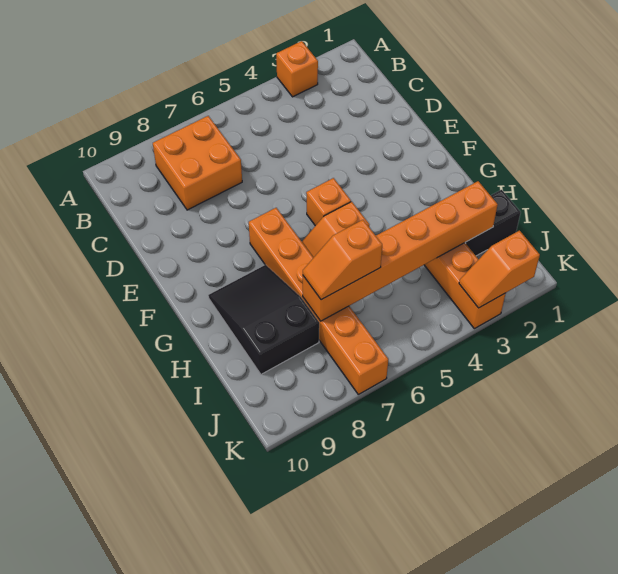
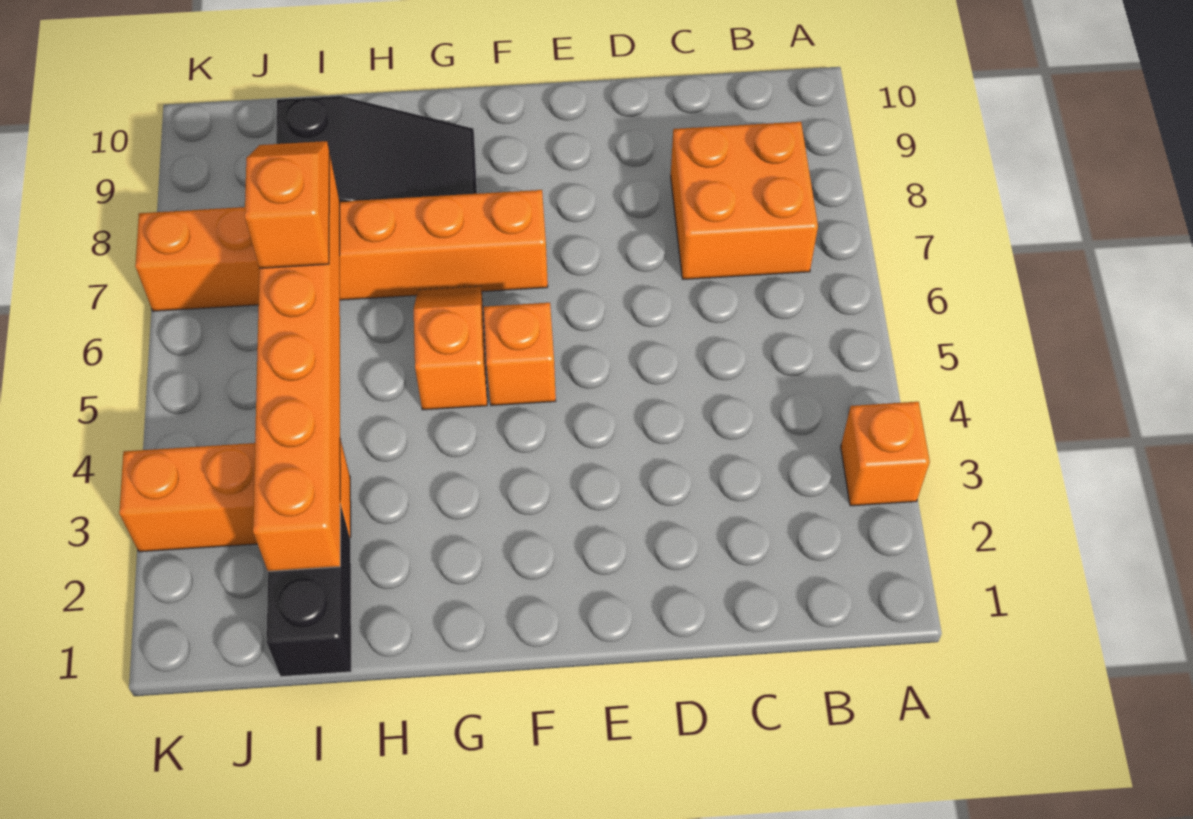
orange 1x2 slope [459,231,540,308] -> none

